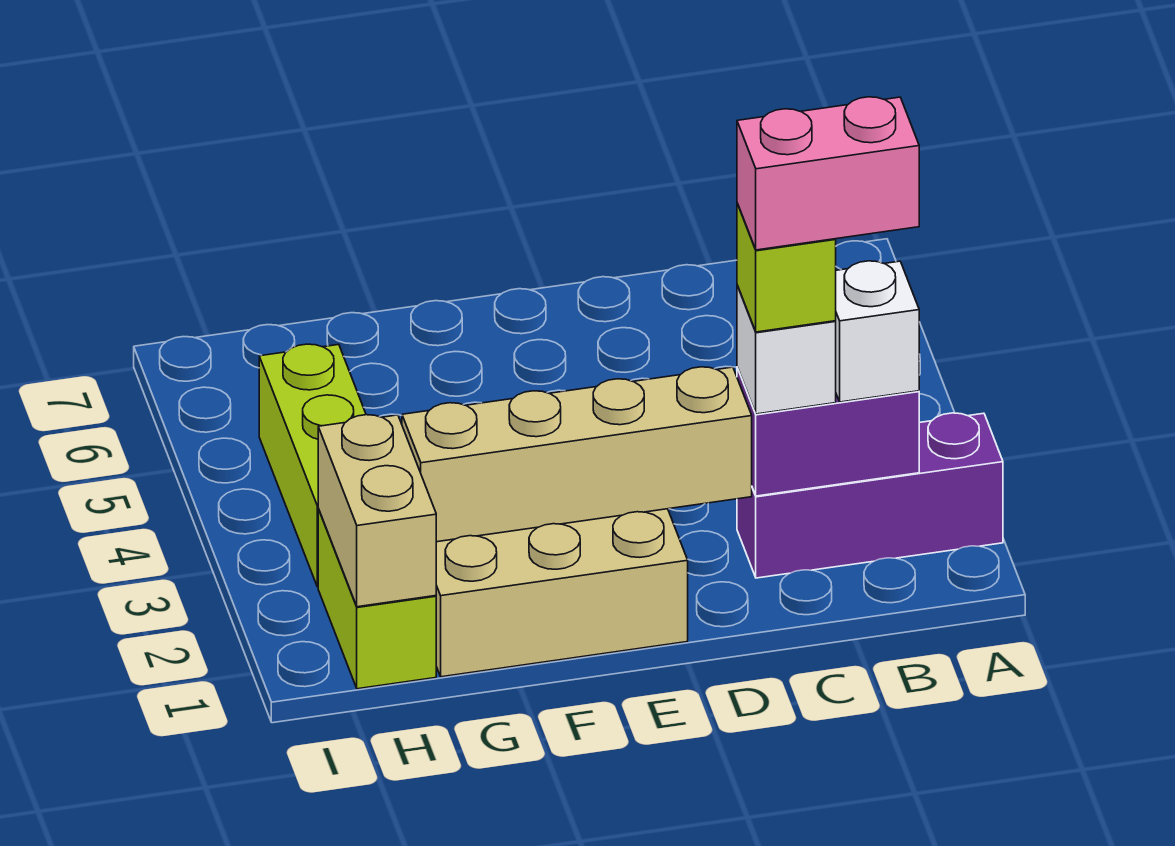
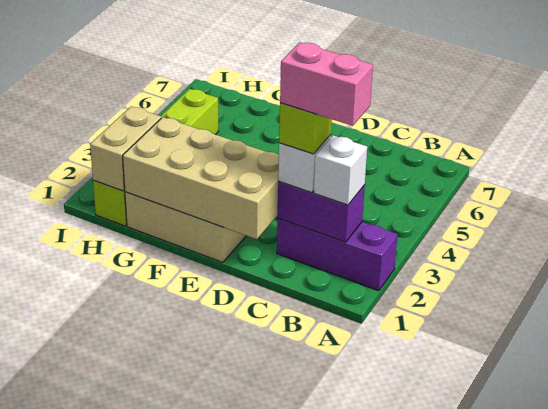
tan 1x4 brick [402,367,752,542] -> tan 2x4 brick [123,117,279,239]

